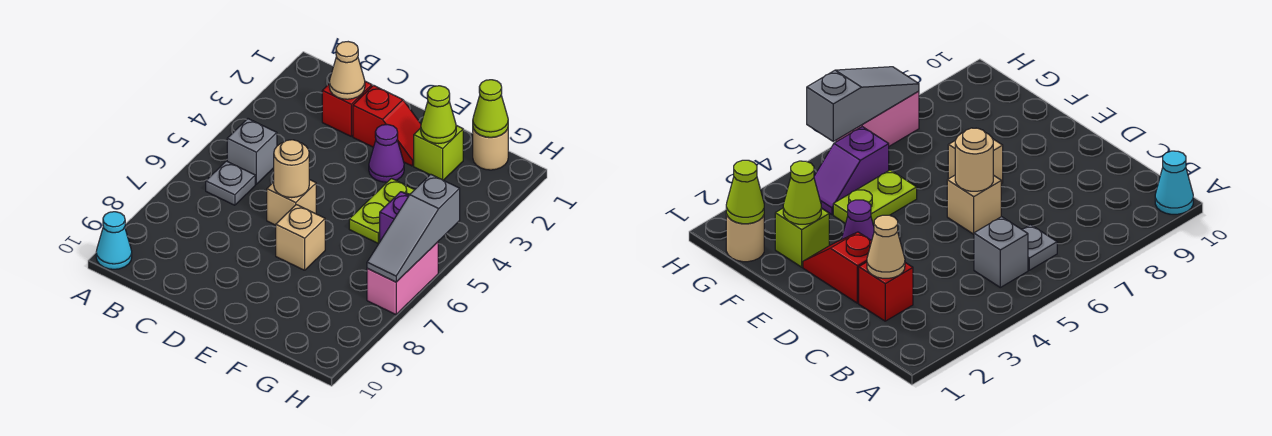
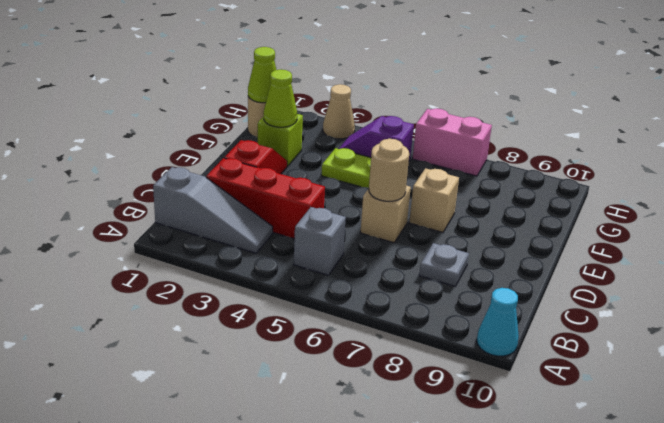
grey 1x1 plate [206,161,255,205] -> grey 1x1 plate moved to [419,243,469,286]
red 1x1 brick [322,81,372,136] -> red 1x3 brick [206,158,325,239]
tan 1x1 cone [329,42,365,99] -> tan 1x1 cone moved to [323,84,355,139]
purple 1x1 cone [369,124,404,182] -> none
grey 1x3 slope [367,174,460,282] -> grey 1x3 slope moved to [153,167,273,253]

